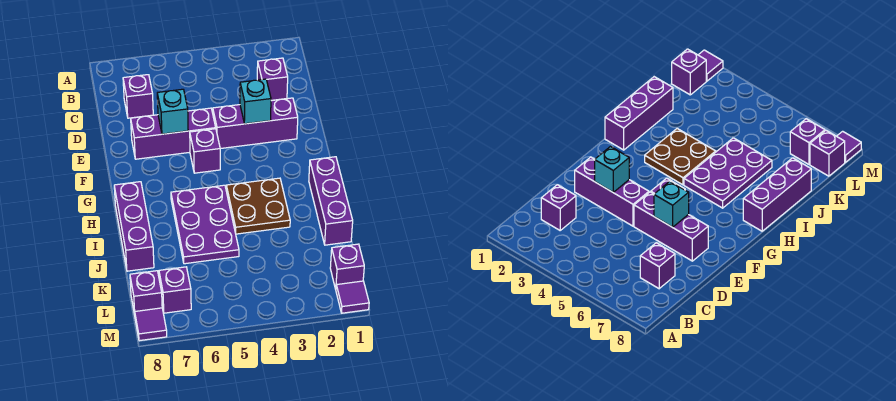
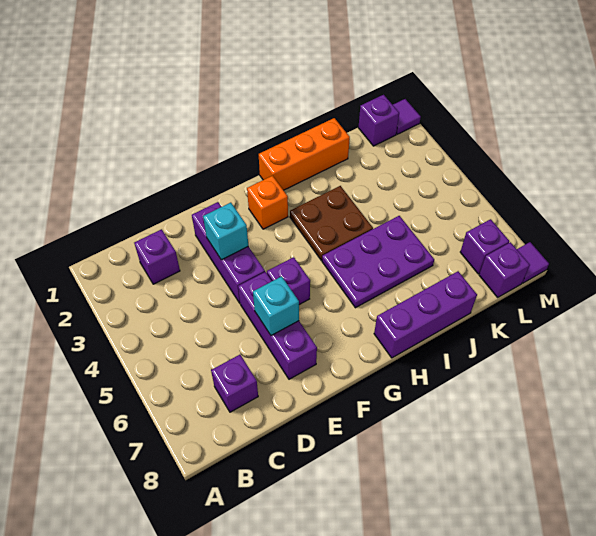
none -> orange 1x1 brick [247,176,288,229]
purple 1x3 brick [309,157,353,245] -> orange 1x3 brick [259,118,350,190]

